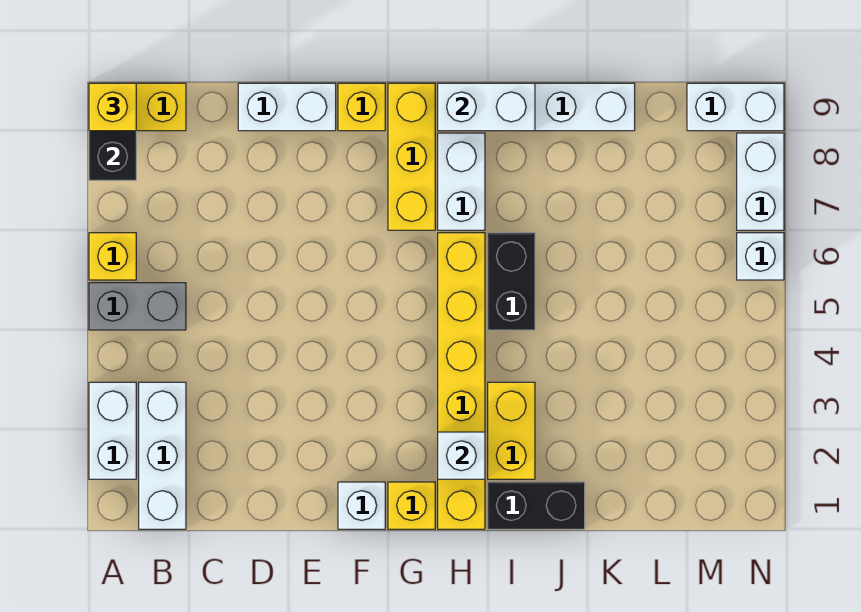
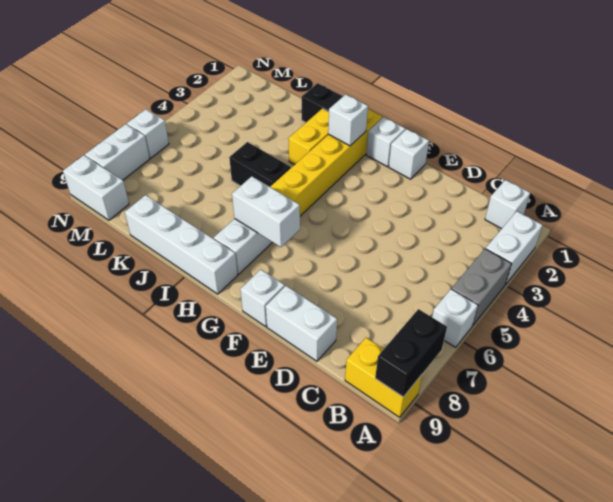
grey 1x2 brick [89,283,186,330] -> grey 1x2 brick turned to [452,249,512,326]
yellow 1x1 brick [89,233,136,280] -> white 1x1 brick [432,289,478,347]
yellow 1x1 brick [89,83,136,131] -> none
white 1x3 brick [139,382,186,529] -> white 1x1 brick [485,180,530,229]
yellow 1x1 brick [338,83,385,131] -> white 1x1 brick [240,269,285,327]
yellow 1x1 brick [388,482,435,529] -> white 1x1 brick [366,117,405,167]
yellow 1x3 brick [388,83,435,230] -> none
white 1x2 brick [438,83,535,131] -> white 1x2 brick moved to [232,176,300,247]
black 1x2 brick [488,233,535,330] -> black 1x2 brick turned to [229,142,291,187]

